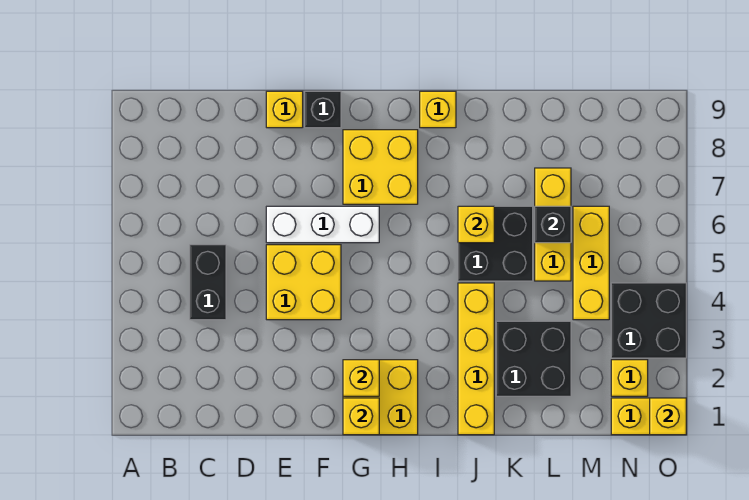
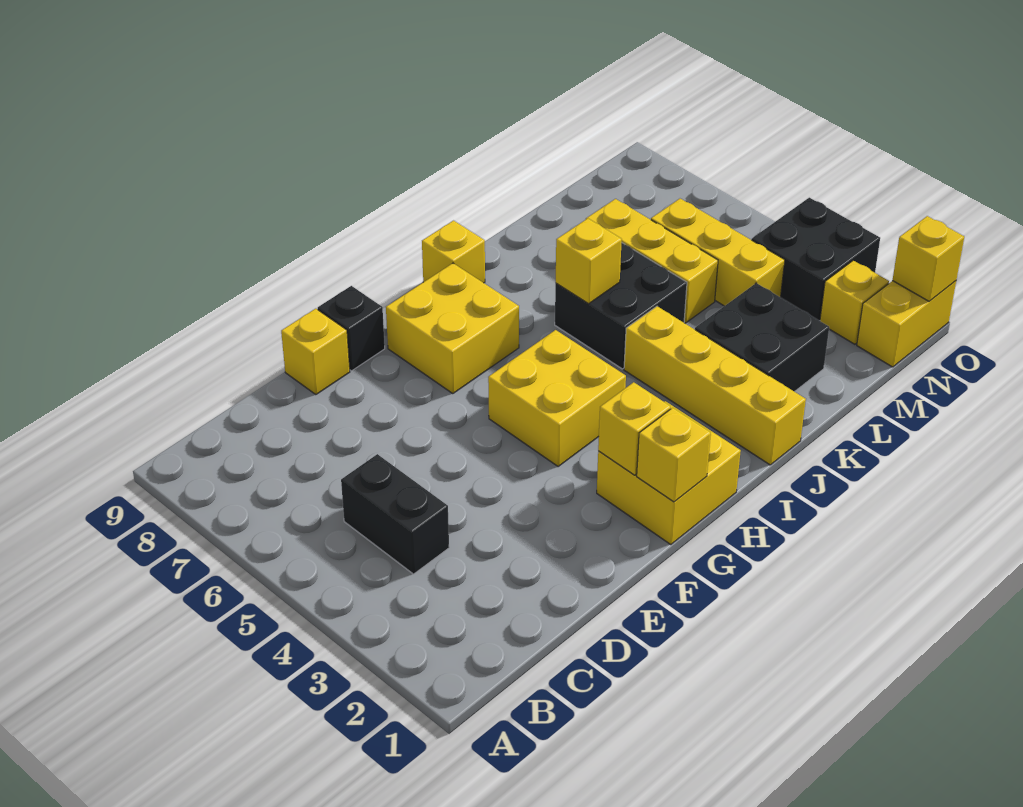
yellow 2x2 brick [266,245,341,320] -> yellow 2x2 brick moved to [488,330,626,467]
white 1x3 brick [266,206,379,243] -> none
black 1x1 brick [535,206,571,243] -> none

